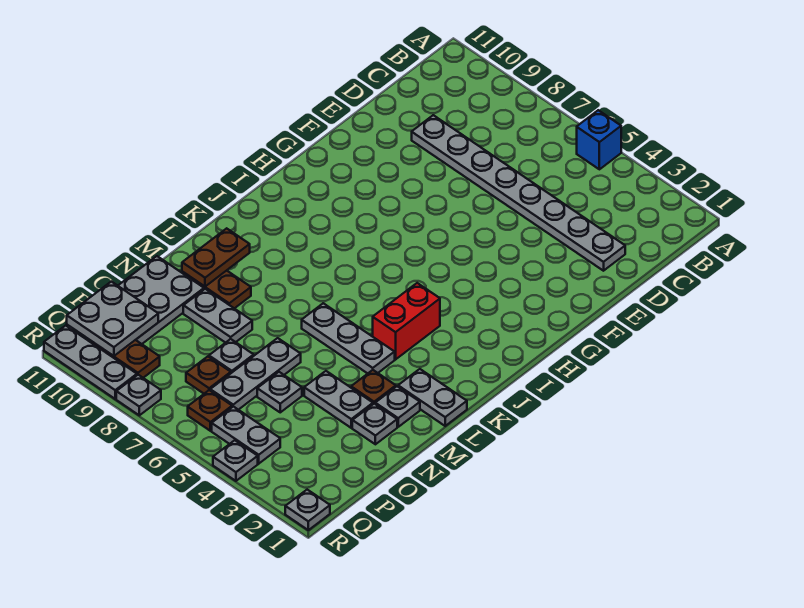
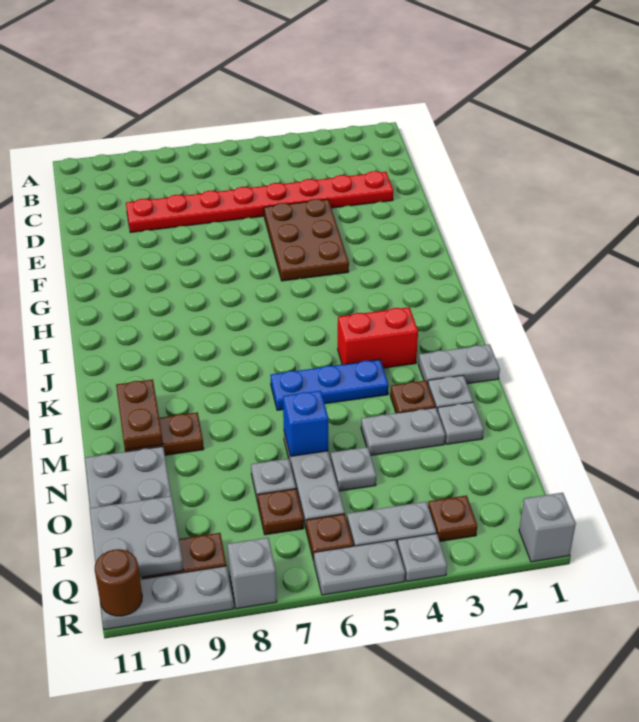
blue 1x1 brick [577,110,621,169] -> blue 1x1 brick moved to [283,391,328,456]
grey 1x8 plate [412,115,625,271] -> red 1x8 plate [126,171,393,233]
none -> brown 2x3 plate [264,199,349,281]
red 1x2 brick [373,283,440,359] -> red 1x2 brick turned to [338,307,418,368]
grey 1x3 plate [302,303,395,374] -> blue 1x3 plate [270,360,389,410]
grey 1x2 plate [183,289,252,343] -> grey 1x2 plate moved to [314,540,405,595]
none -> brown 1x1 plate [428,495,477,541]
grey 1x1 plate [285,490,330,530] -> grey 1x1 brick [519,493,576,562]
grey 1x1 plate [116,375,161,415] -> grey 1x1 brick [227,538,277,609]
none -> brown 1x1 round brick [95,549,142,616]

